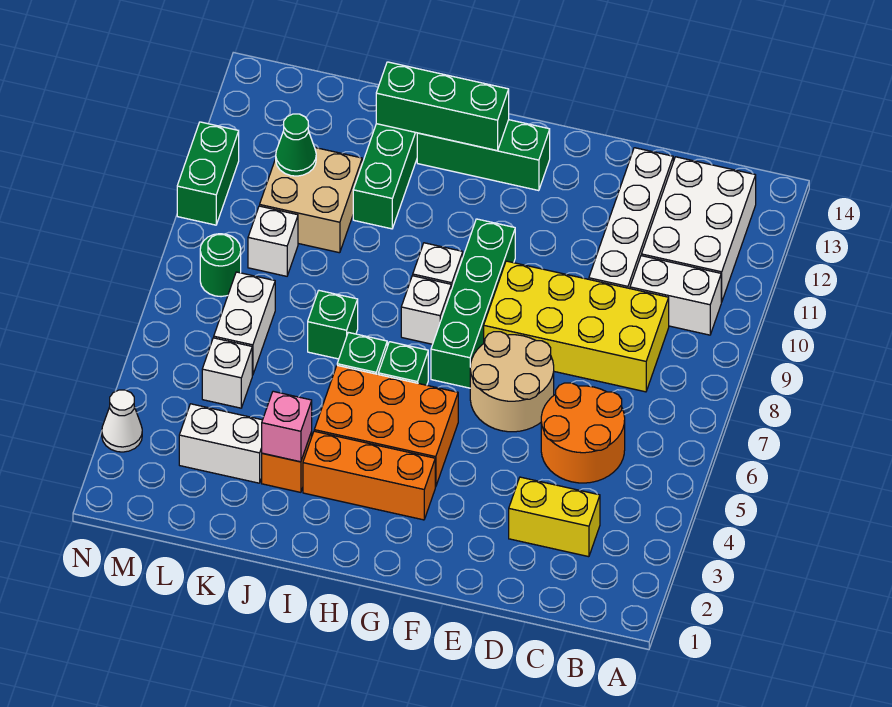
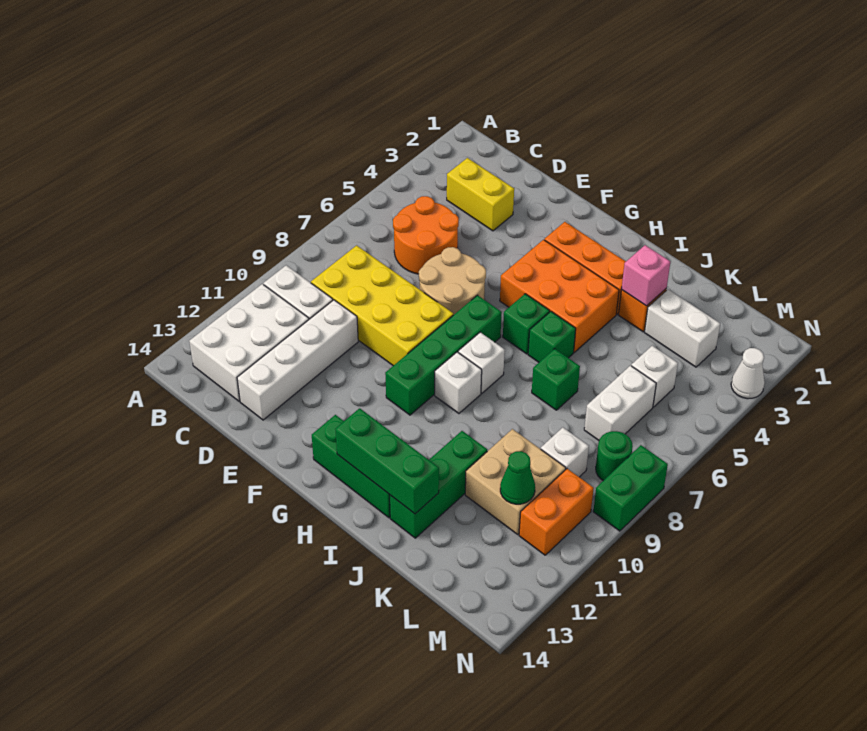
none -> orange 1x2 brick [519,469,594,555]
green 1x2 brick [177,122,239,225] -> green 1x2 brick moved to [593,445,668,531]

